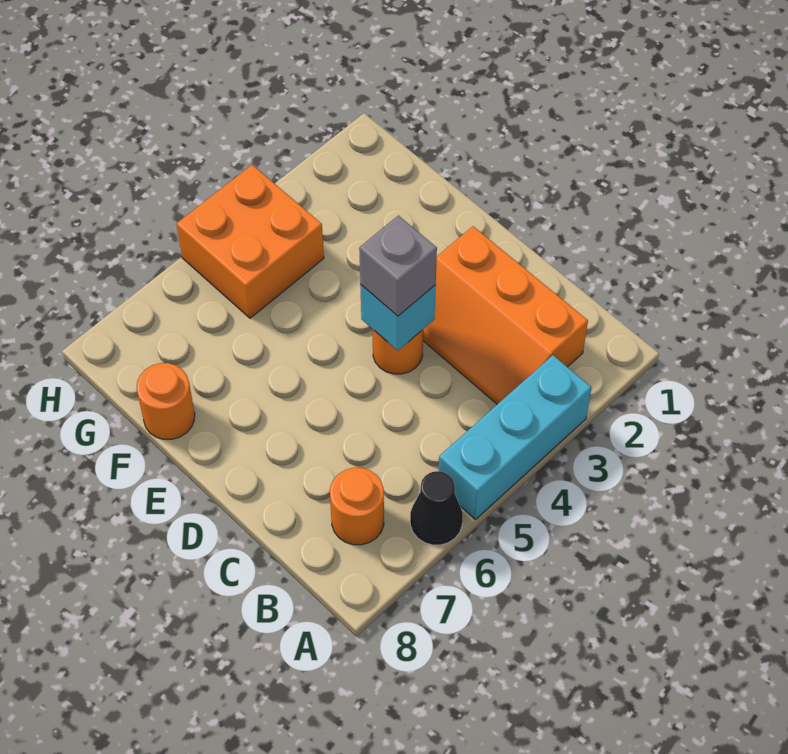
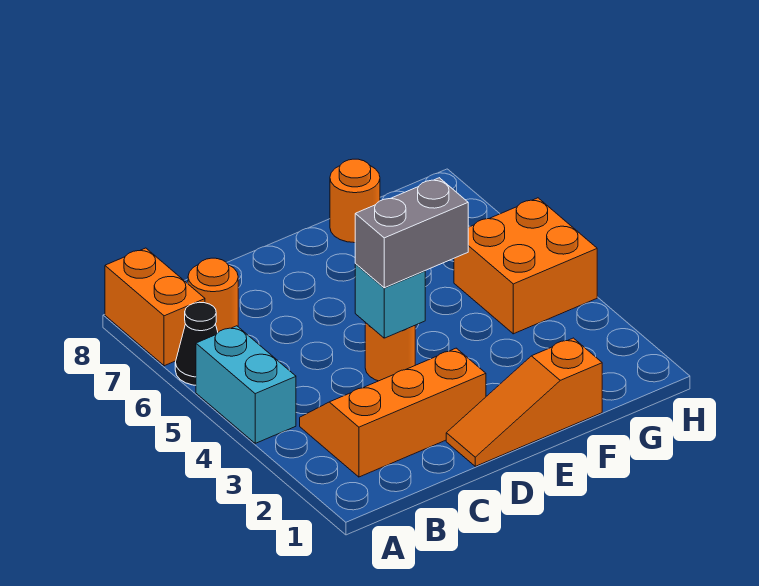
cyan 1x3 brick [439,355,591,519] -> cyan 1x2 brick [196,326,296,443]
none -> orange 1x2 brick [105,248,205,366]
none -> orange 1x3 slope [446,338,602,466]
grey 1x1 brick [359,216,437,316] -> grey 1x2 brick [355,178,468,288]

